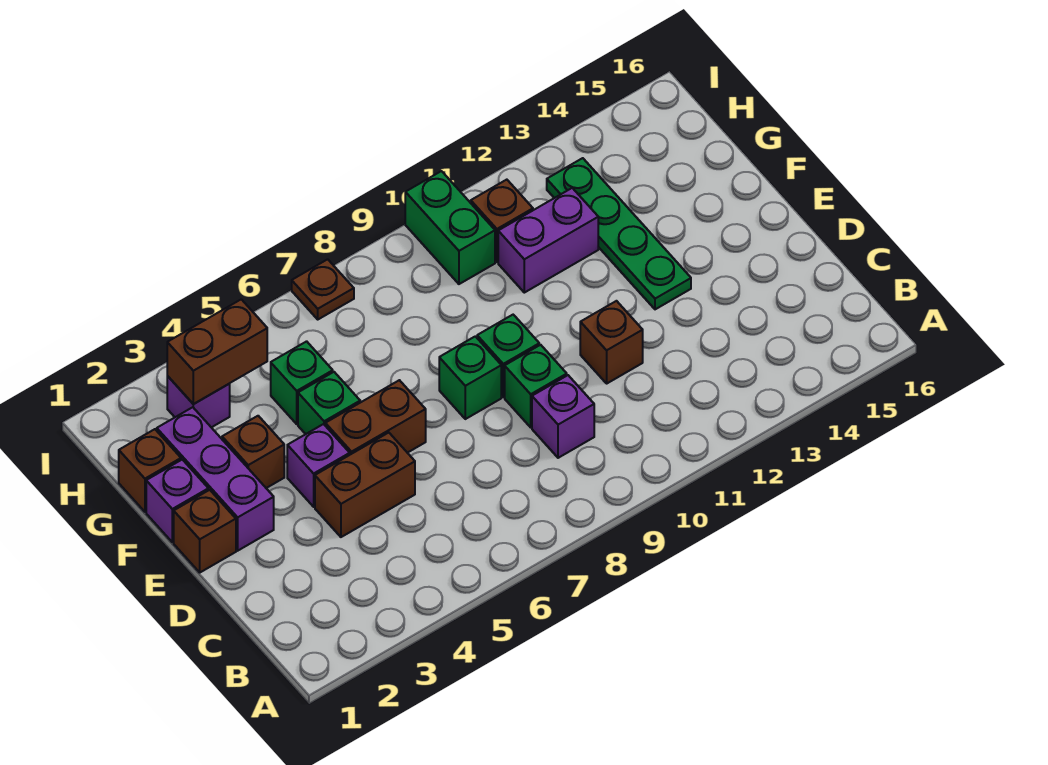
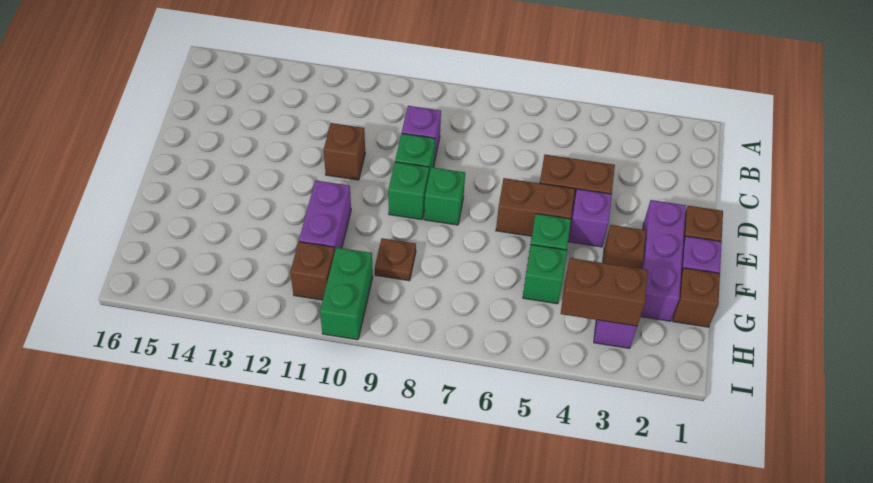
green 1x4 plate [547,158,691,309] -> none
purple 1x2 brick [498,188,598,293] -> purple 1x2 brick turned to [299,180,351,250]
brown 1x1 plate [292,259,354,319] -> brown 1x1 plate moved to [375,238,416,281]

